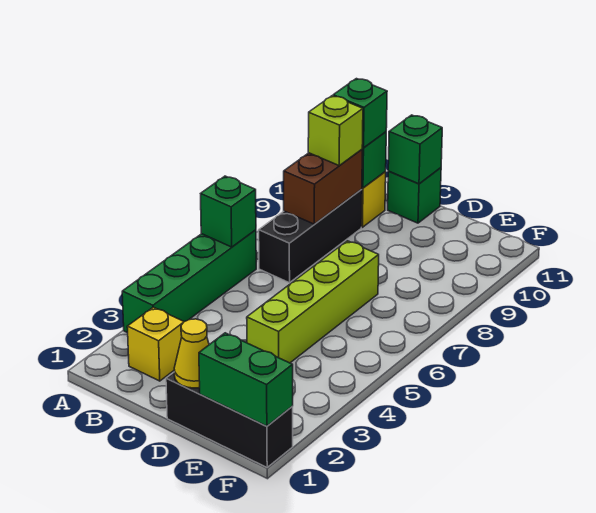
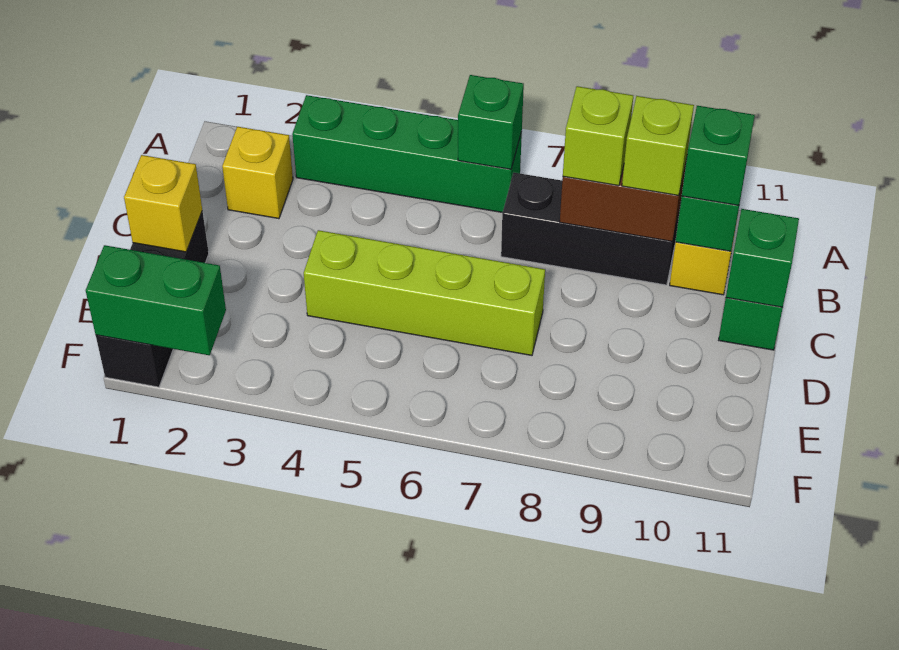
none -> lime 1x1 brick [563,86,633,186]
yellow 1x1 cone [174,319,209,388] -> yellow 1x1 brick [124,155,202,252]
green 1x2 brick [199,333,293,426] -> green 1x2 brick turned to [86,245,226,355]

